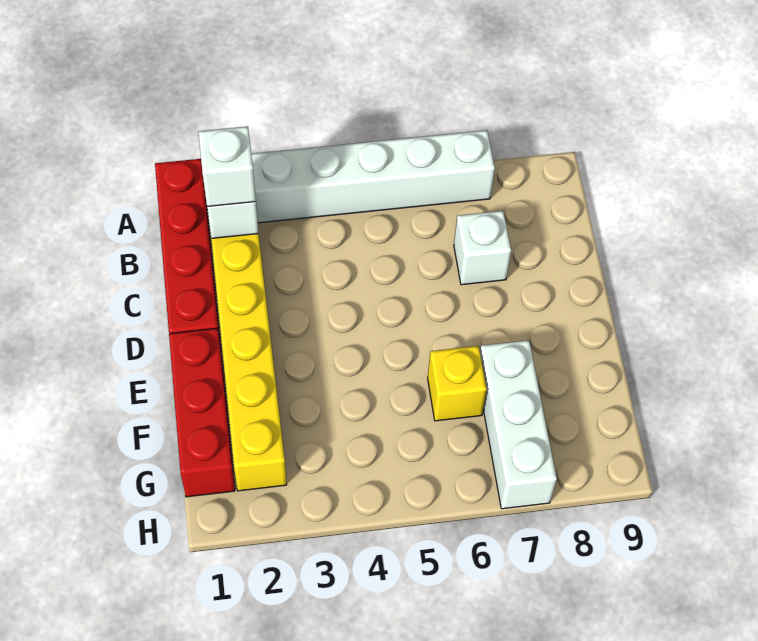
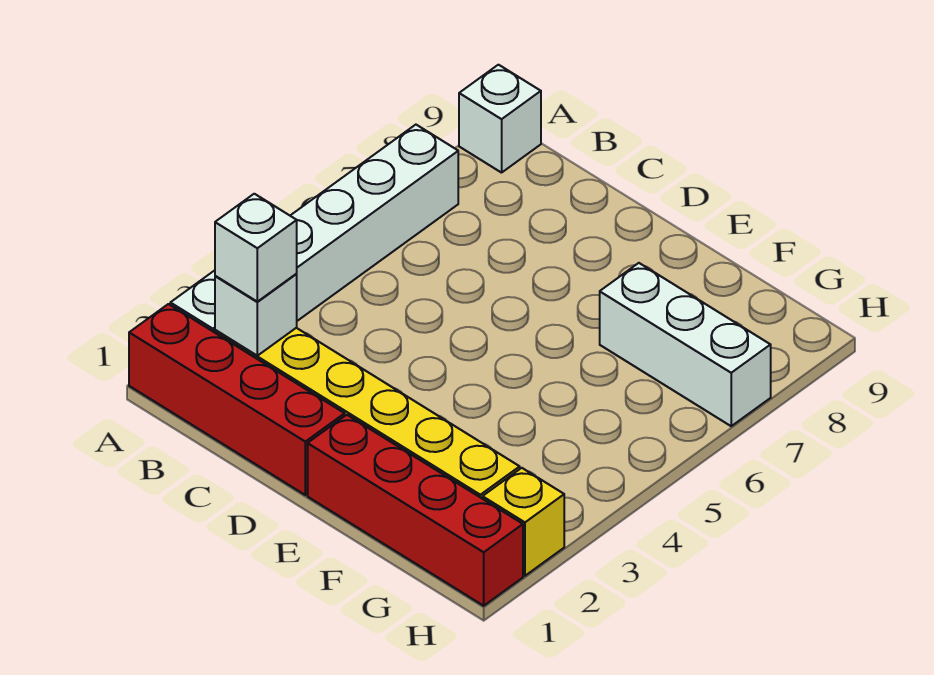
white 1x1 brick [454,211,511,285] -> white 1x1 brick moved to [459,65,541,173]
red 1x3 brick [169,328,235,497] -> red 1x4 brick [308,415,523,606]
yellow 1x1 brick [428,346,487,421] -> yellow 1x1 brick moved to [483,468,564,576]

